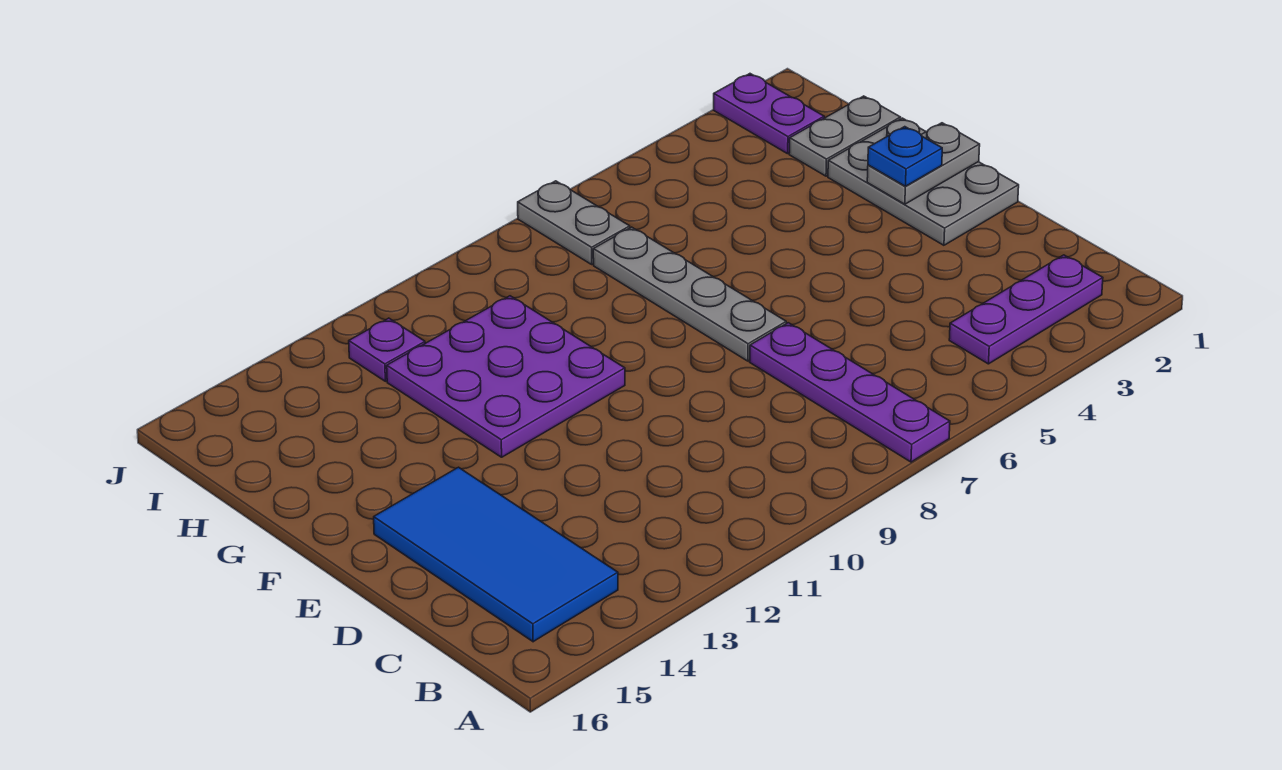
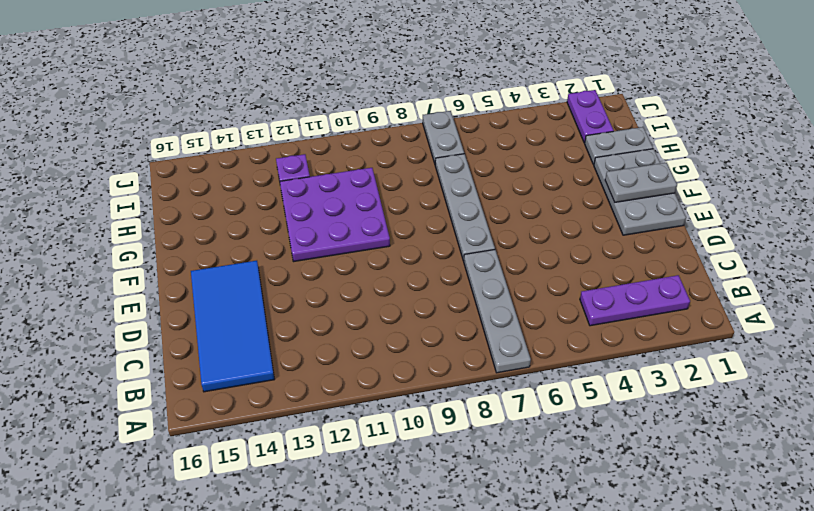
purple 1x4 plate [750,323,950,462] -> grey 1x4 plate [464,250,531,373]
blue 1x1 plate [868,127,942,186] -> none

